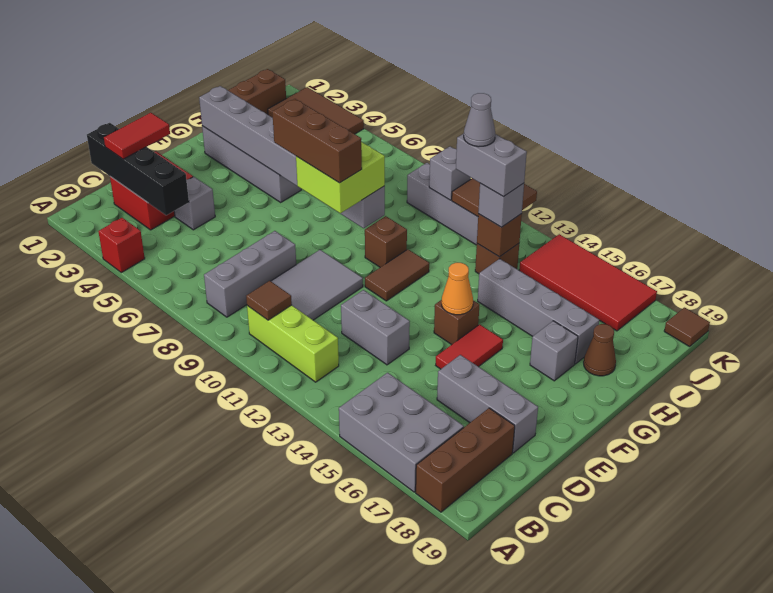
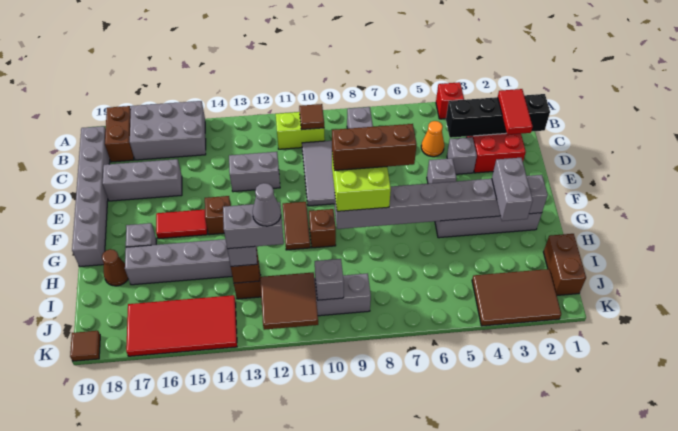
brown 1x3 brick [416,408,515,512] -> brown 1x2 brick [105,106,134,162]
lime 1x3 brick [247,305,339,382] -> lime 1x2 brick [276,112,325,149]
none -> grey 1x6 brick [72,126,110,267]
none -> grey 1x1 brick [427,158,456,184]
red 1x2 tile [436,324,503,369] -> red 1x2 tile turned to [156,210,207,239]
orange 1x1 cone [442,263,473,315] -> orange 1x1 cone moved to [421,121,444,157]
none -> grey 1x2 brick [492,158,533,221]

